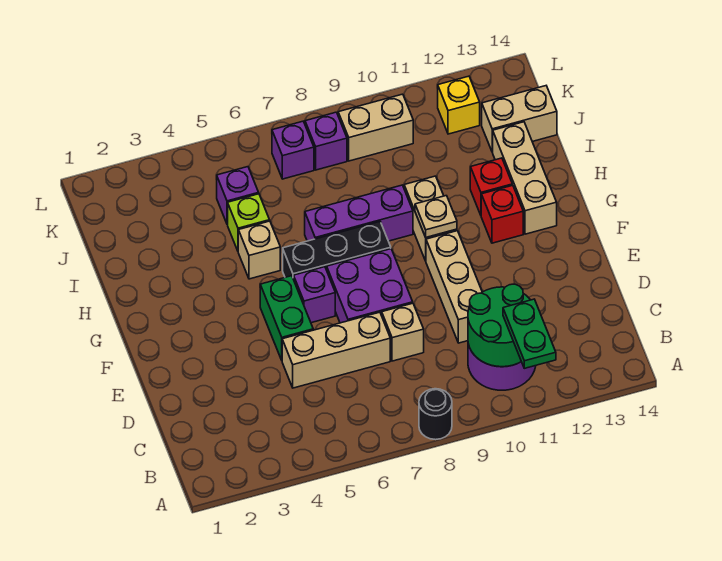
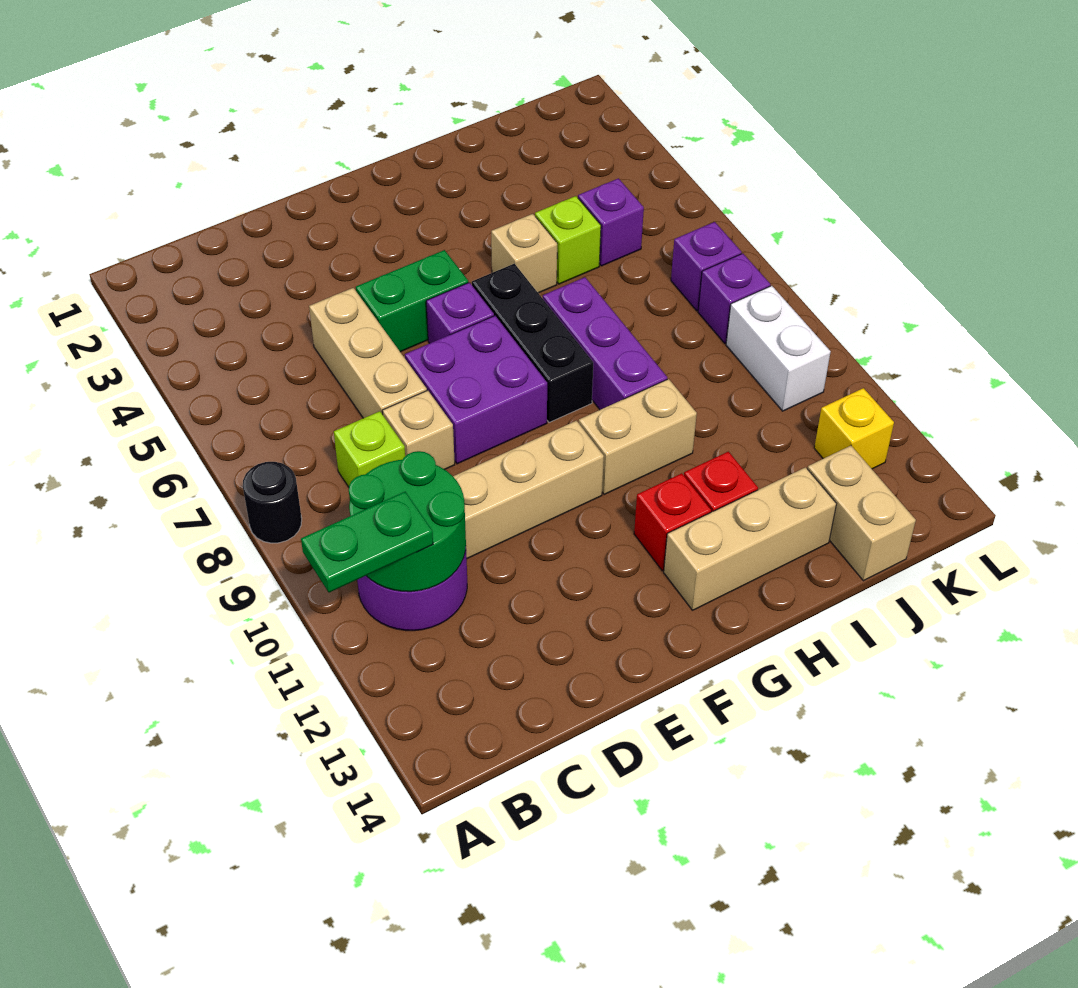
none -> lime 1x1 brick [334,411,405,487]
tan 1x1 plate [415,196,457,237] -> none
tan 1x2 brick [338,94,413,161] -> white 1x2 brick [726,286,831,411]

